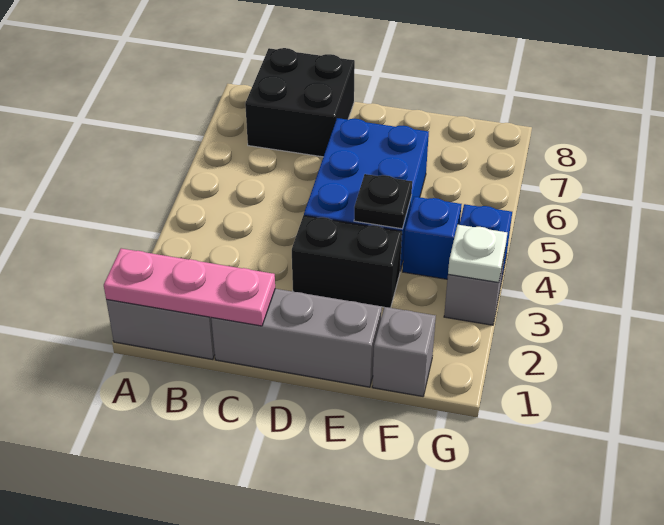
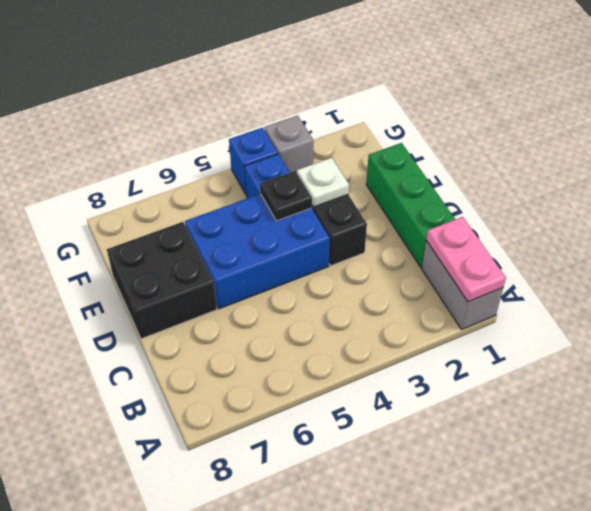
pink 1x3 plate [104,248,275,326] -> pink 1x2 plate [426,217,506,302]
black 2x2 brick [245,48,355,157] -> black 2x2 brick moved to [107,222,217,339]
grey 1x3 brick [211,289,382,387] -> green 1x3 brick [366,143,455,267]
grey 1x1 brick [372,307,436,397] -> none
white 1x1 plate [448,225,507,283] -> white 1x1 plate moved to [297,158,349,207]

